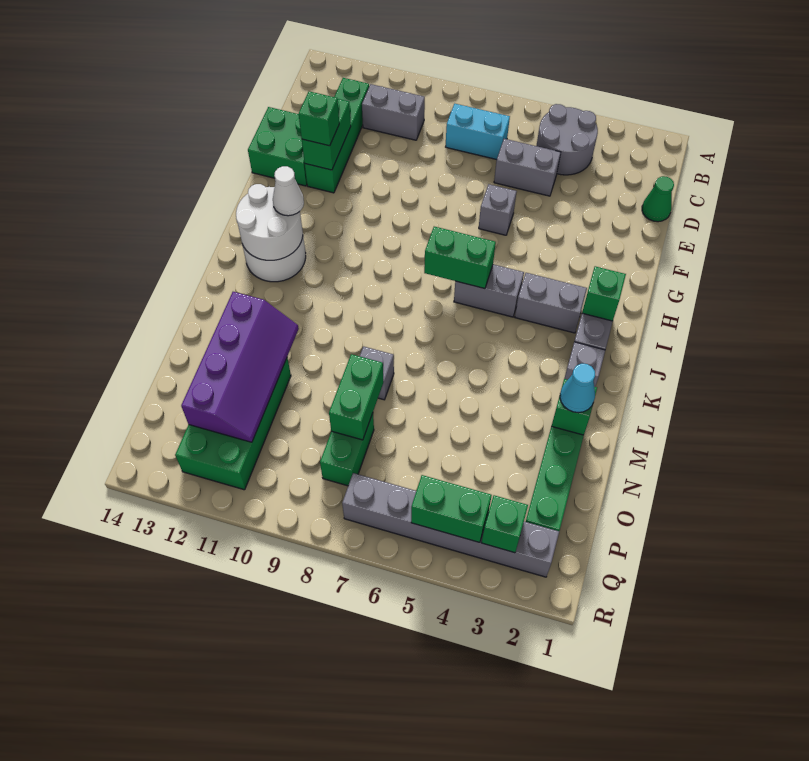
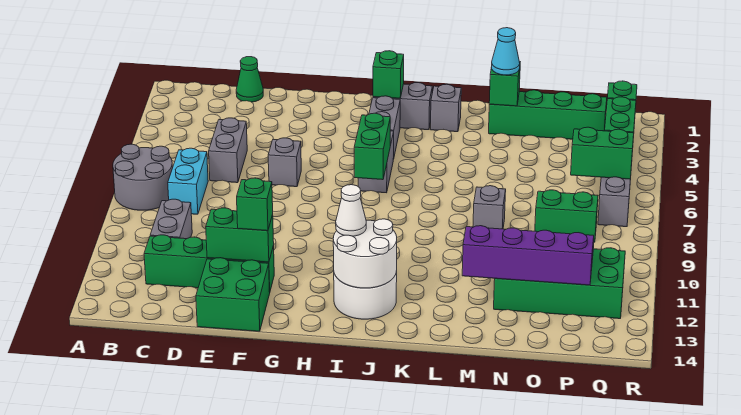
grey 2x2 round brick [536,104,598,175] -> grey 2x2 round brick moved to [113,144,173,210]
green 1x2 brick [329,354,383,440] -> green 1x2 brick moved to [571,127,634,179]

